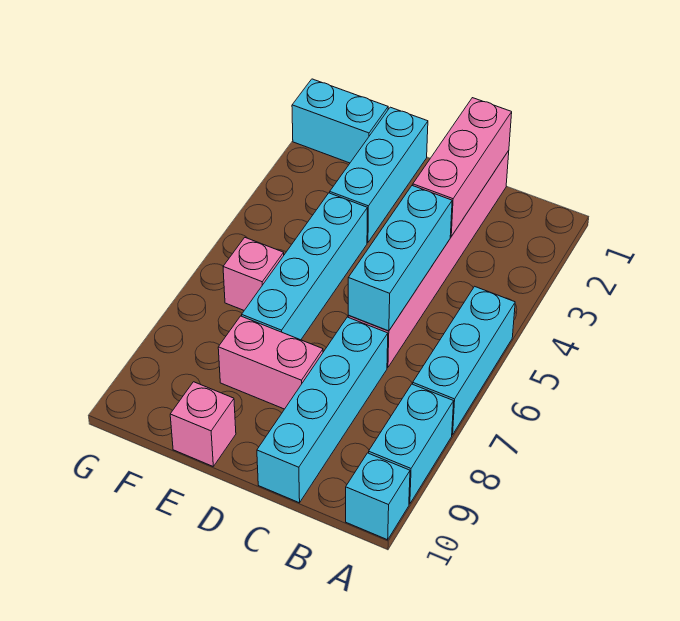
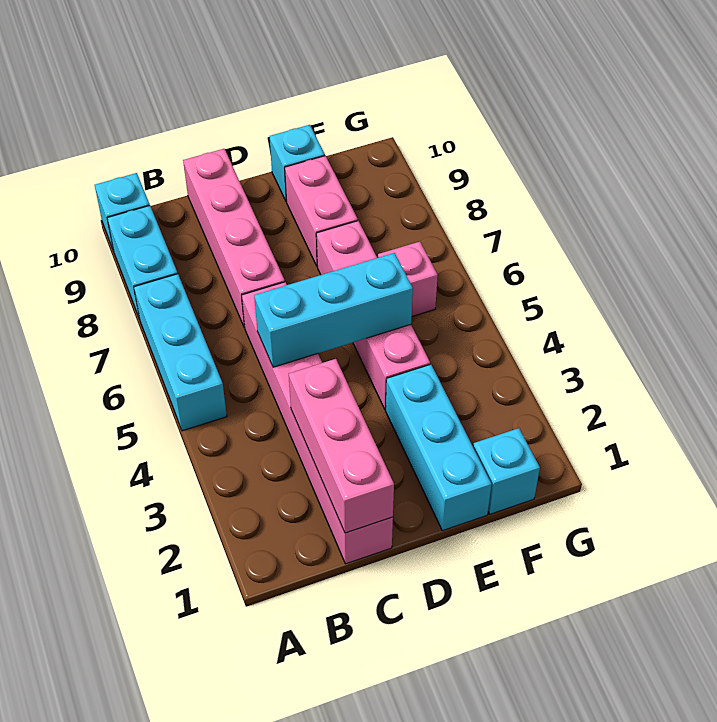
cyan 1x3 brick [348,186,452,331] -> cyan 1x3 brick turned to [254,253,413,367]
cyan 1x4 brick [257,317,388,503] -> pink 1x4 brick [183,149,285,327]
pink 1x2 brick [218,316,323,409] -> pink 1x2 brick turned to [285,156,358,267]
cyan 1x4 brick [242,193,367,340] -> pink 1x4 brick [316,221,430,410]
pink 1x1 brick [170,382,236,466] -> cyan 1x1 brick [270,125,325,202]
cyan 1x2 brick [292,79,388,163] -> cyan 1x1 brick [473,428,540,514]

